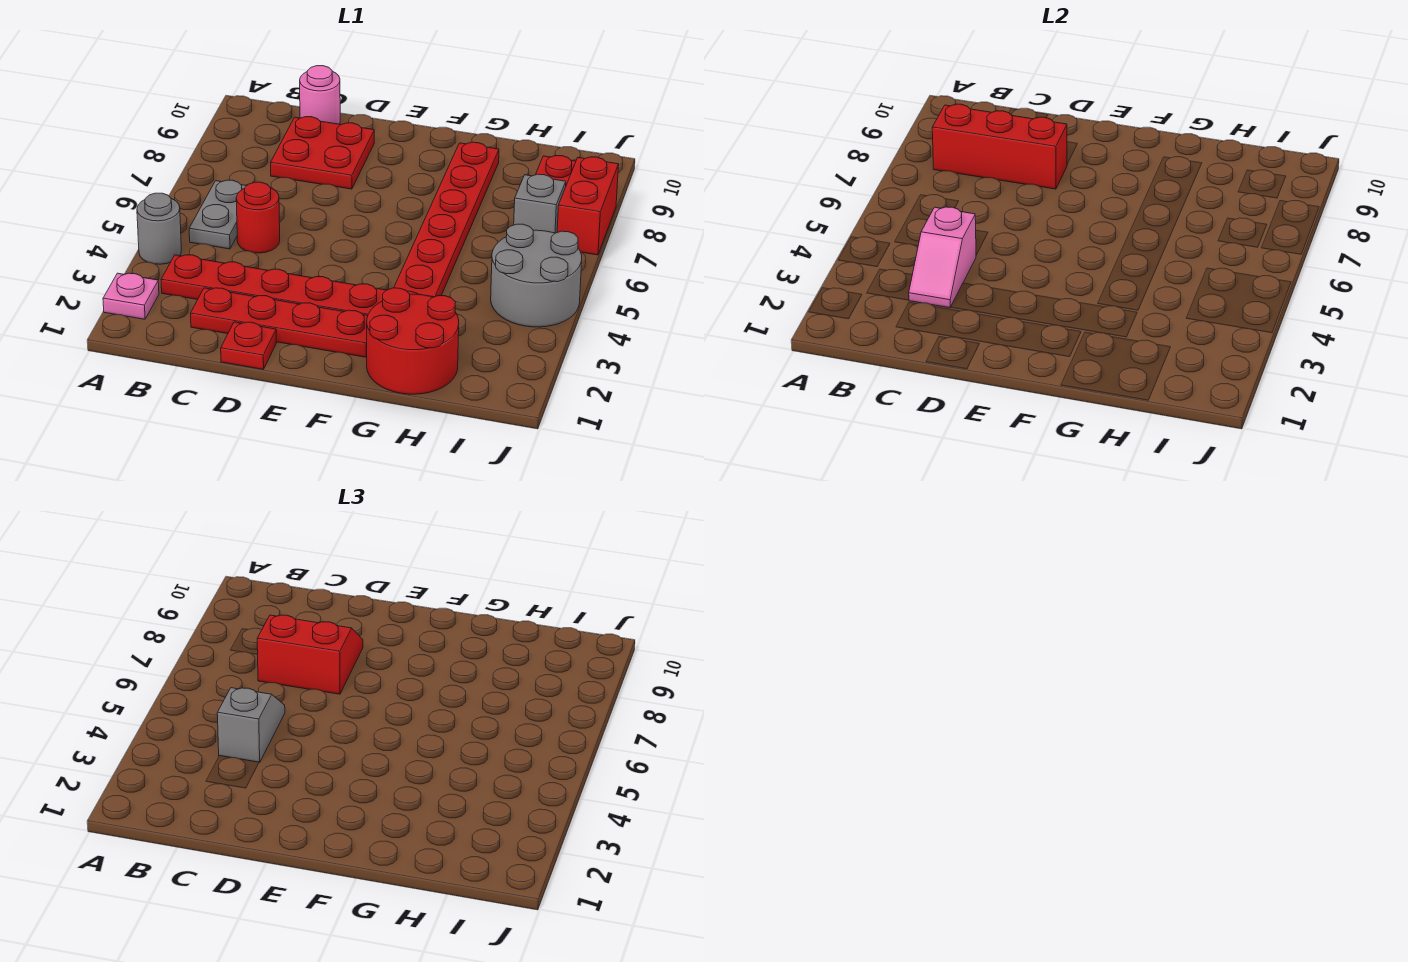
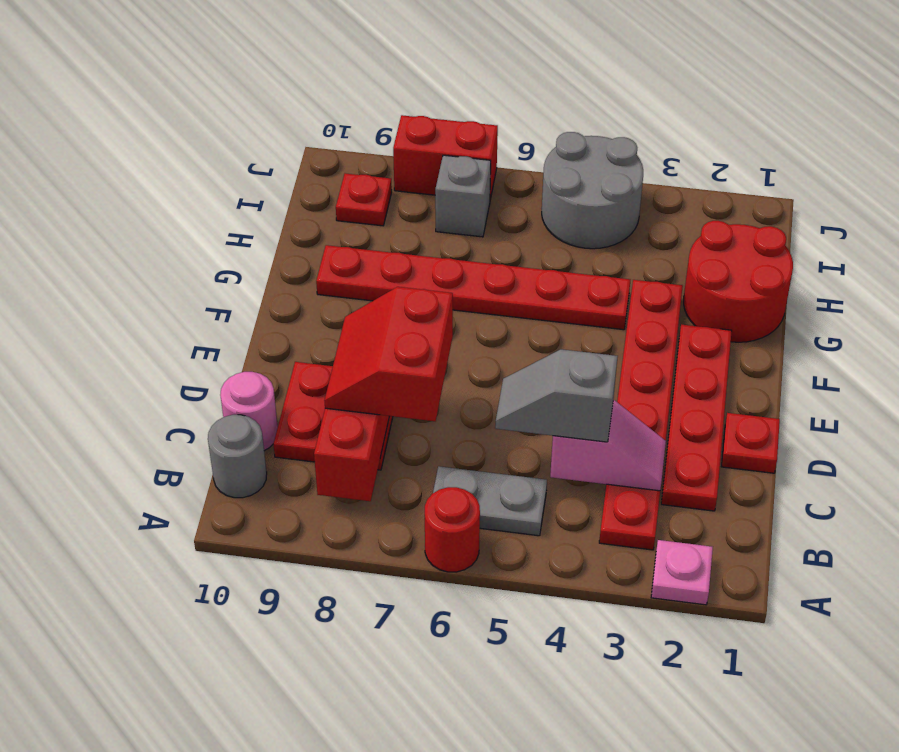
grey 1x1 round brick [137,193,181,264] -> grey 1x1 round brick moved to [208,415,267,498]
red 1x1 round brick [236,182,280,253] -> red 1x1 round brick moved to [425,487,480,572]

